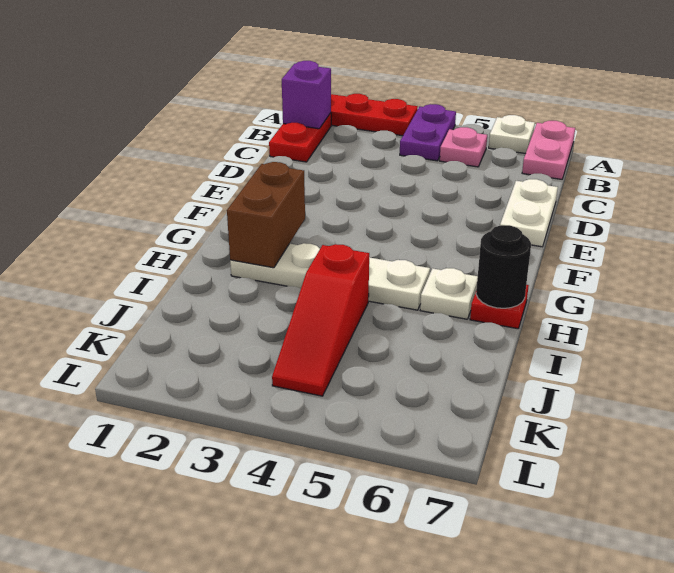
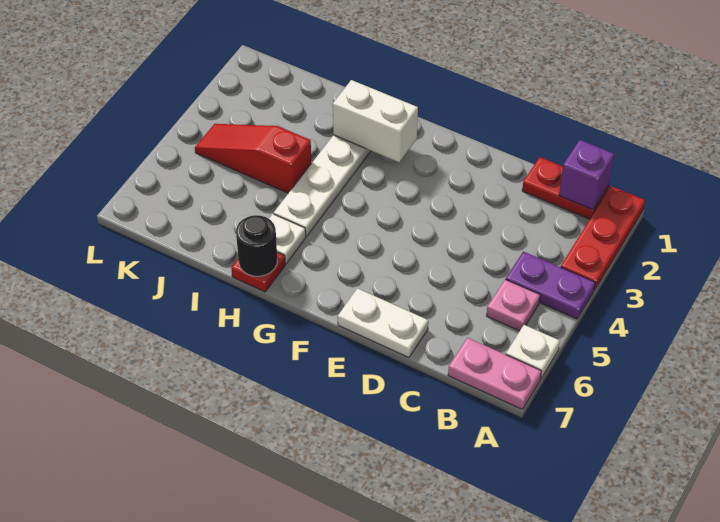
brown 1x2 brick [227,162,305,268] -> white 1x2 brick [333,80,418,162]

